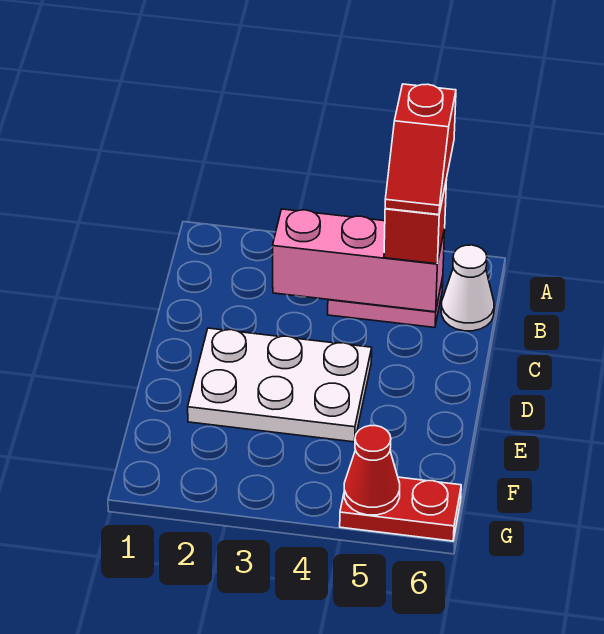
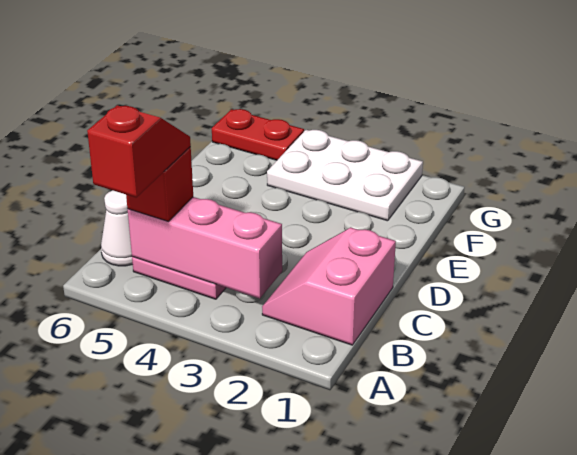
none -> pink 2x2 slope [262,228,396,345]
white 2x3 plate [188,328,372,442] -> white 2x3 plate moved to [267,130,423,221]
red 1x1 cone [344,426,400,515] -> none

